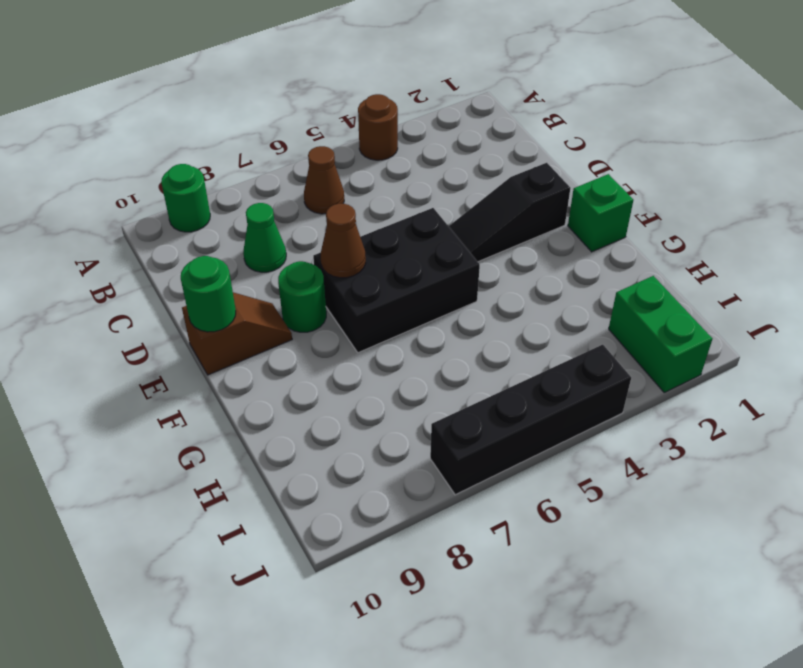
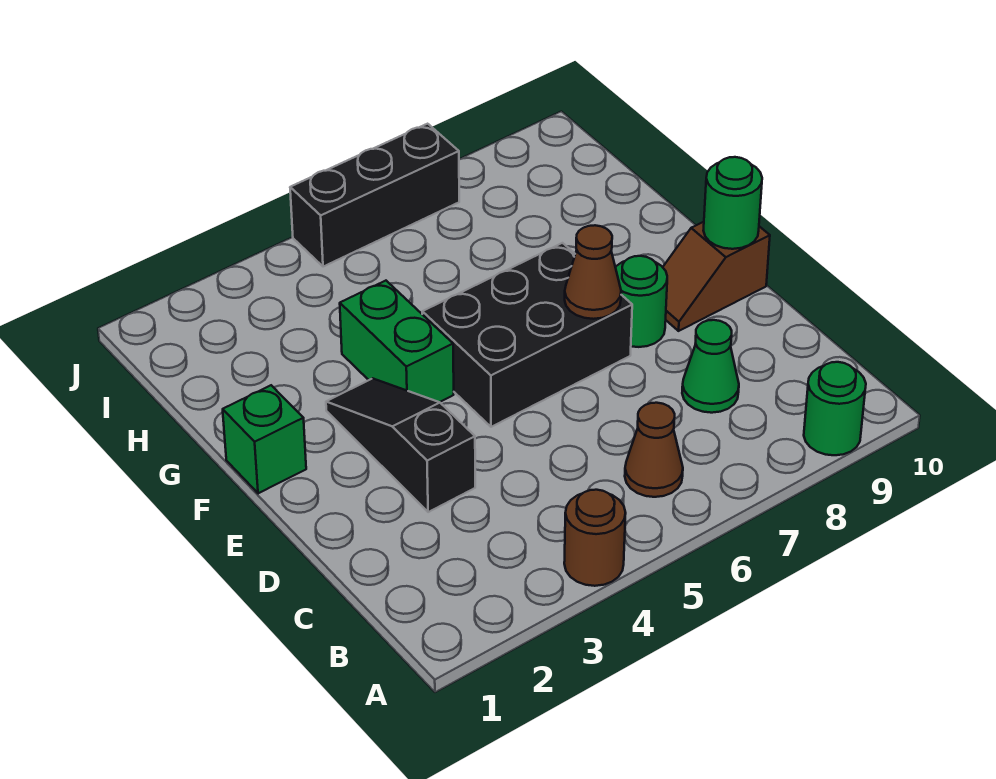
black 1x3 slope [449,163,570,262] -> black 1x3 slope turned to [326,378,475,512]
green 1x2 brick [609,276,713,392] -> green 1x2 brick moved to [340,281,454,402]
black 1x4 brick [430,345,631,495] -> black 1x3 brick [290,124,459,267]

